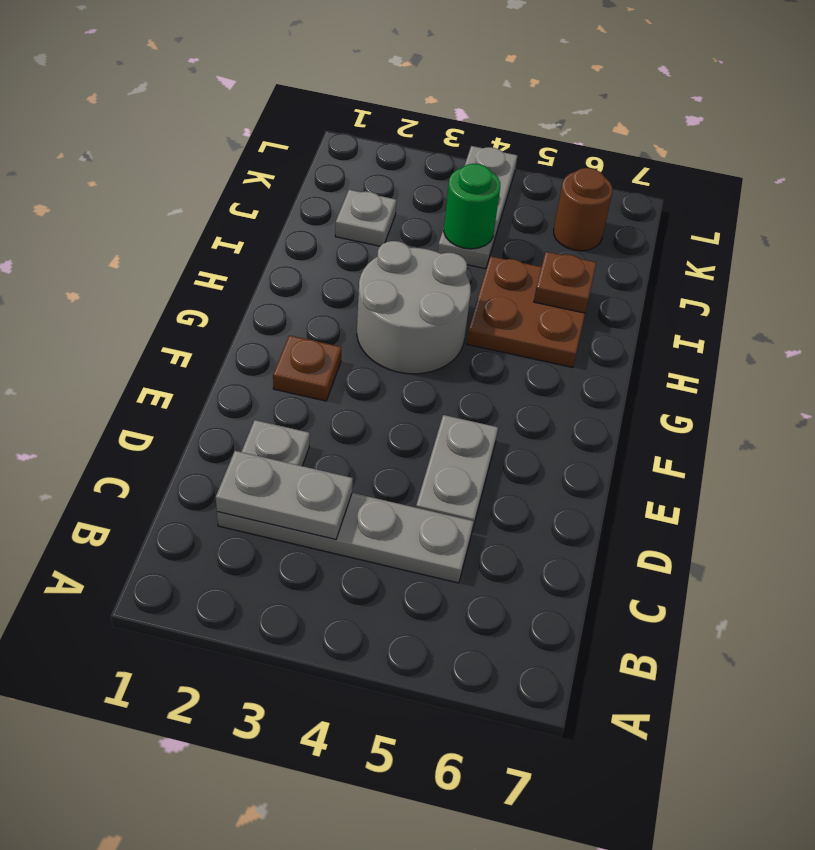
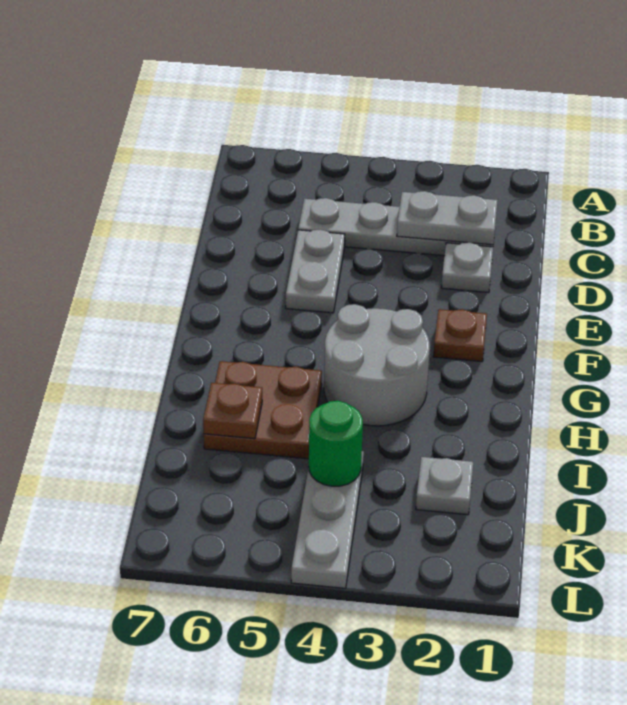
brown 1x1 round brick [554,168,612,251] -> none

